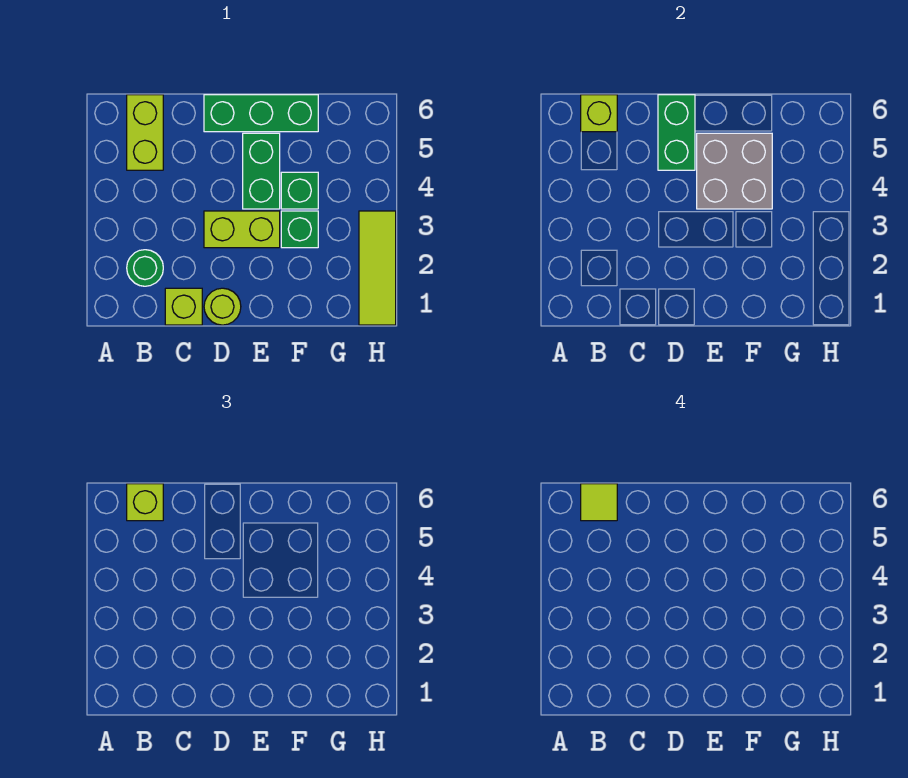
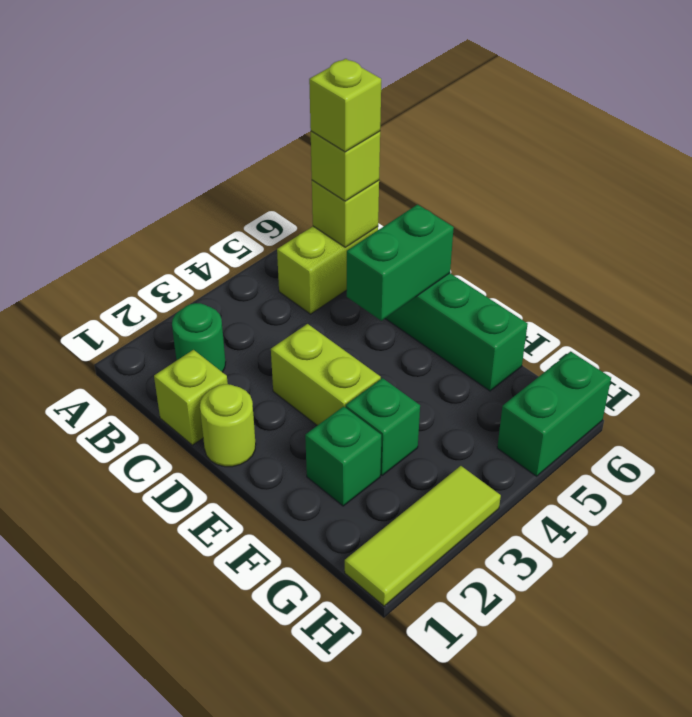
lime 1x1 tile [581,484,617,521] -> lime 1x1 brick [309,59,381,152]
green 1x2 brick [243,133,280,209] -> green 1x2 brick moved to [497,351,611,476]
grey 2x2 brick [697,133,772,209] -> none
green 1x1 brick [281,172,318,209] -> green 1x1 brick moved to [305,406,381,506]

